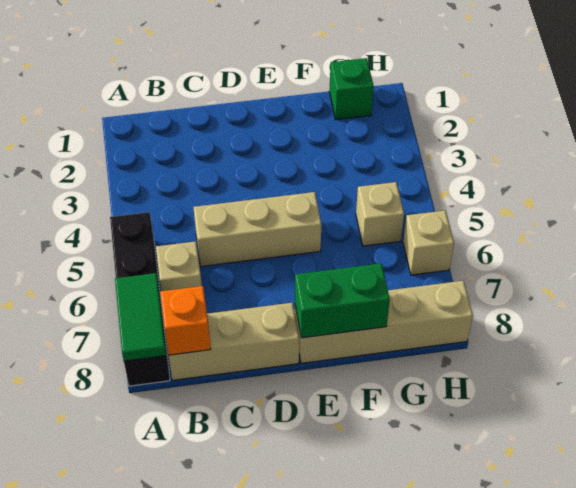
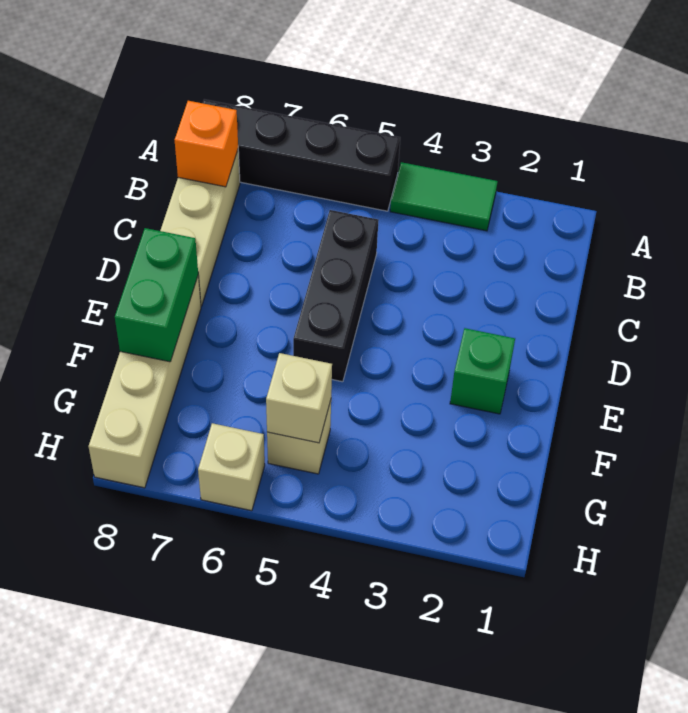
green 1x2 tile [115,273,166,361] -> green 1x2 tile moved to [390,162,498,231]
tan 1x1 brick [156,241,202,291] -> tan 1x1 brick moved to [266,353,332,443]
tan 1x3 brick [193,192,321,266] -> black 1x3 brick [293,210,378,382]
green 1x1 brick [329,58,374,120] -> green 1x1 brick moved to [450,328,515,414]

